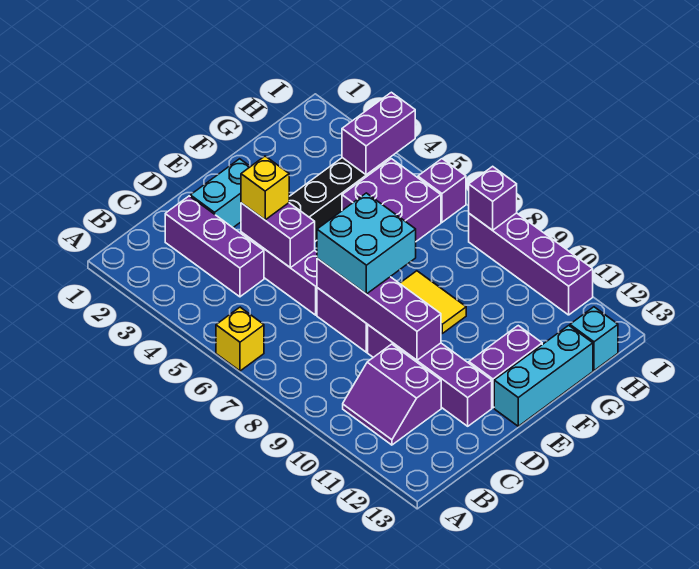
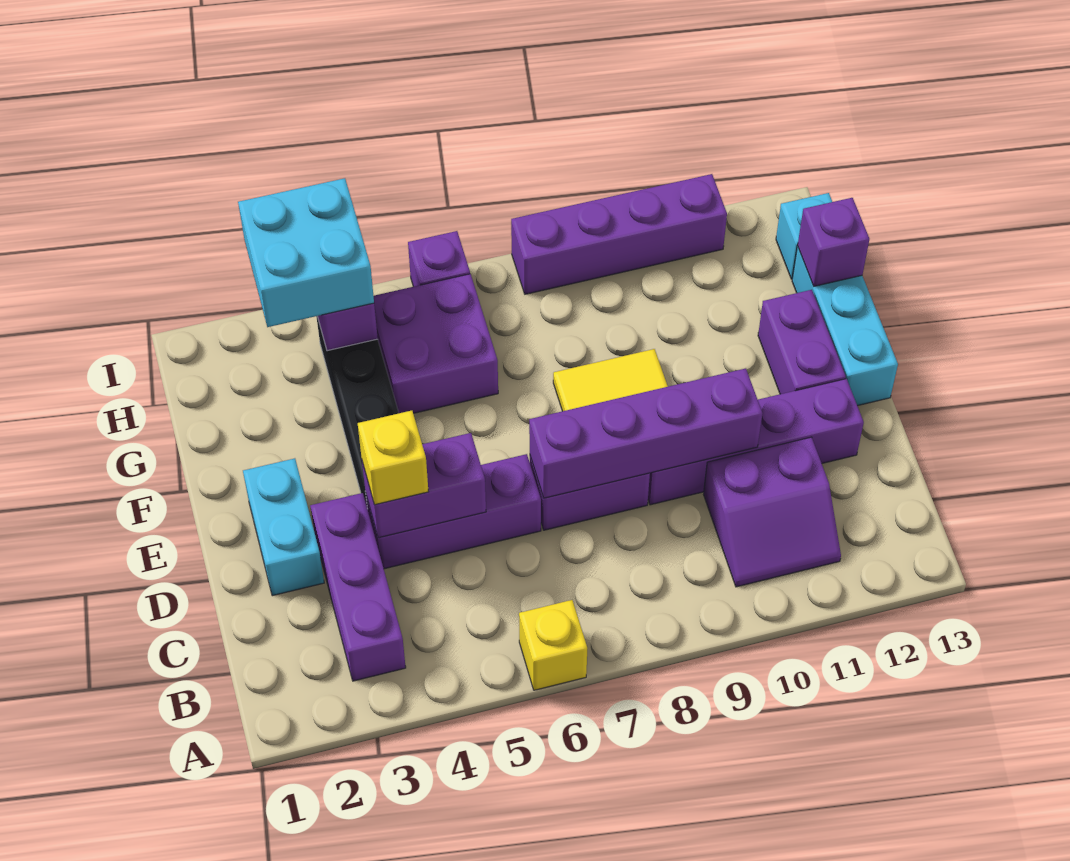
purple 1x3 brick [165,196,264,297] -> purple 1x3 brick turned to [310,493,406,681]
cyan 2x2 brick [317,193,416,294] -> cyan 2x2 brick moved to [238,178,374,327]
purple 1x1 brick [469,166,517,230] -> purple 1x1 brick moved to [798,198,869,286]

